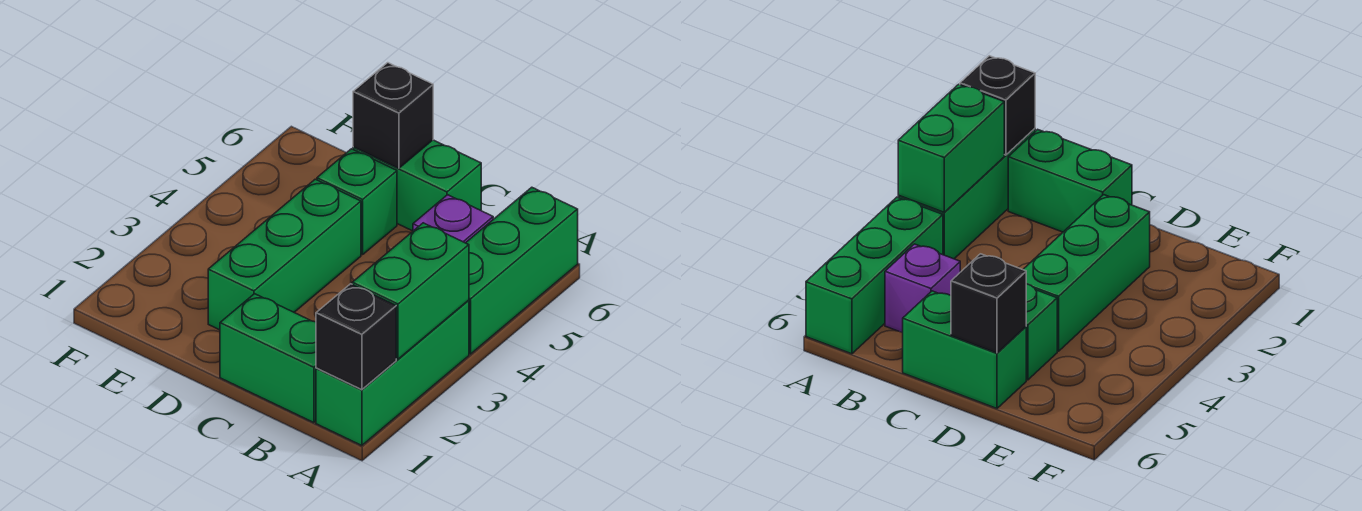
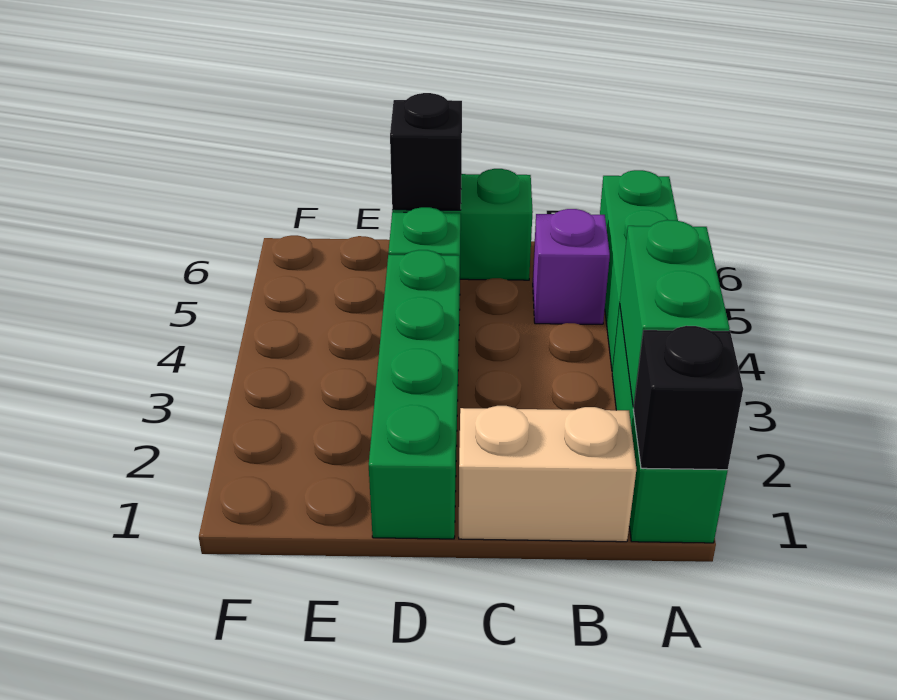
green 1x2 brick [220,294,316,423] -> tan 1x2 brick [459,406,636,542]
green 1x3 brick [208,179,361,330] -> green 1x4 brick [369,250,460,539]

